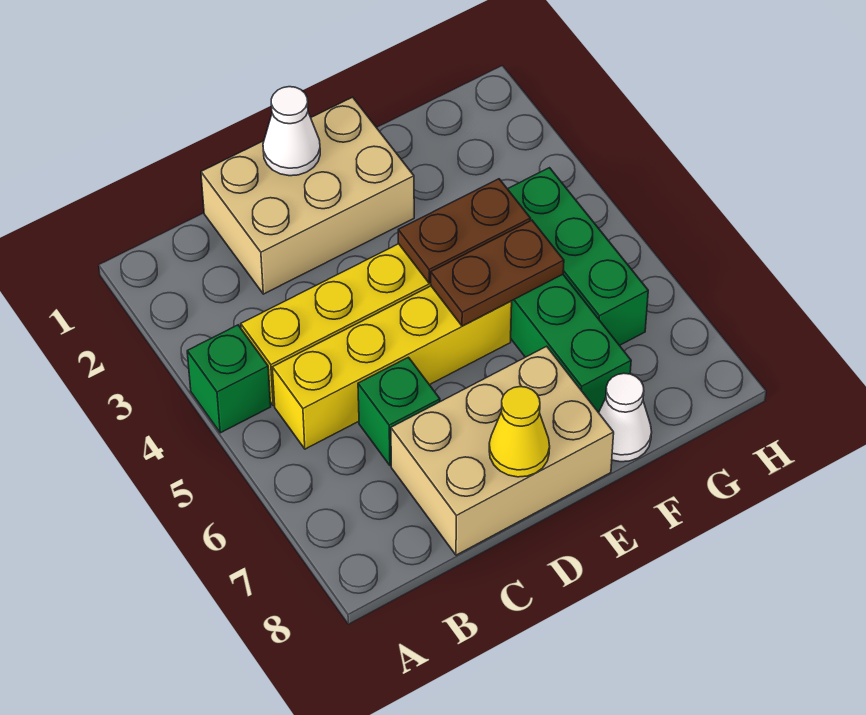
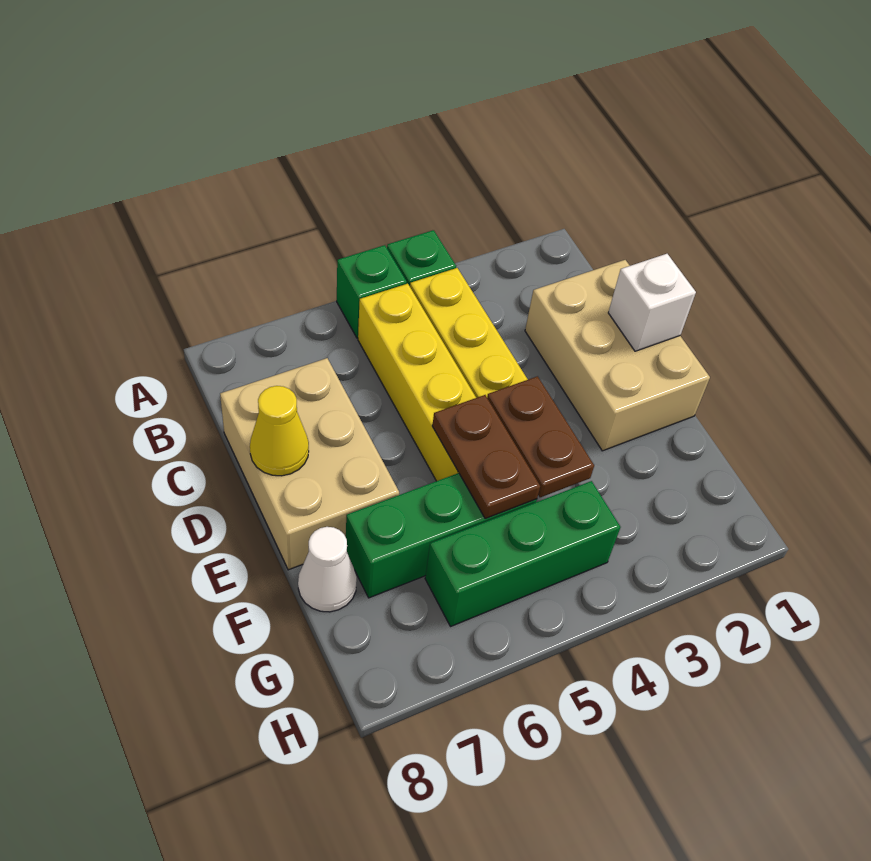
green 1x1 brick [358,357,440,466] -> green 1x1 brick moved to [337,245,407,338]
white 1x1 cone [263,87,320,176] -> white 1x1 brick [608,254,696,351]

